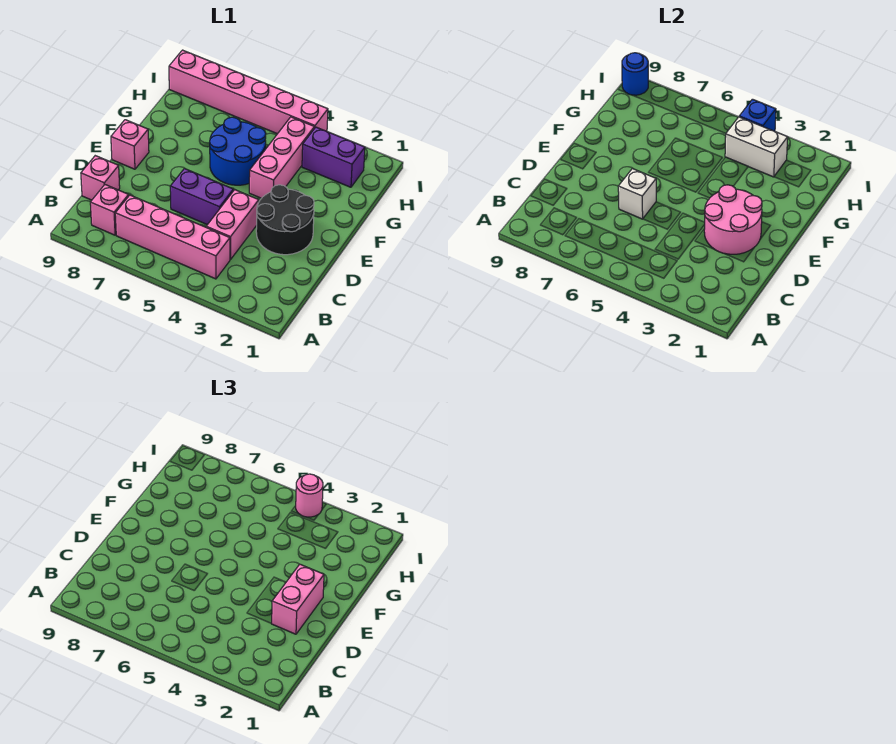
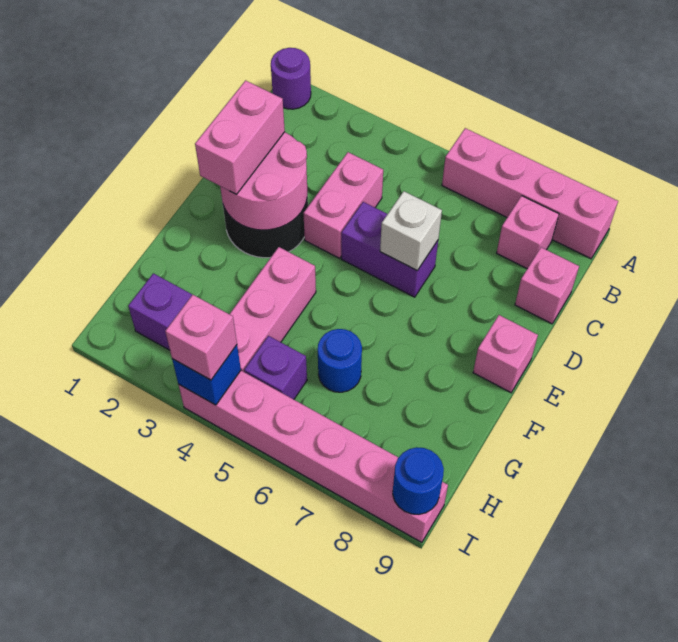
none -> purple 1x1 round brick [271,48,311,109]
pink 1x4 brick [115,195,230,279] -> pink 1x4 brick moved to [442,128,618,259]
blue 2x2 round brick [210,117,266,185] -> blue 1x1 round brick [318,329,362,392]
white 1x2 brick [725,117,788,177] -> none
none -> purple 1x1 brick [244,336,307,399]
pink 1x1 round brick [296,474,323,517] -> pink 1x1 brick [165,295,237,380]

